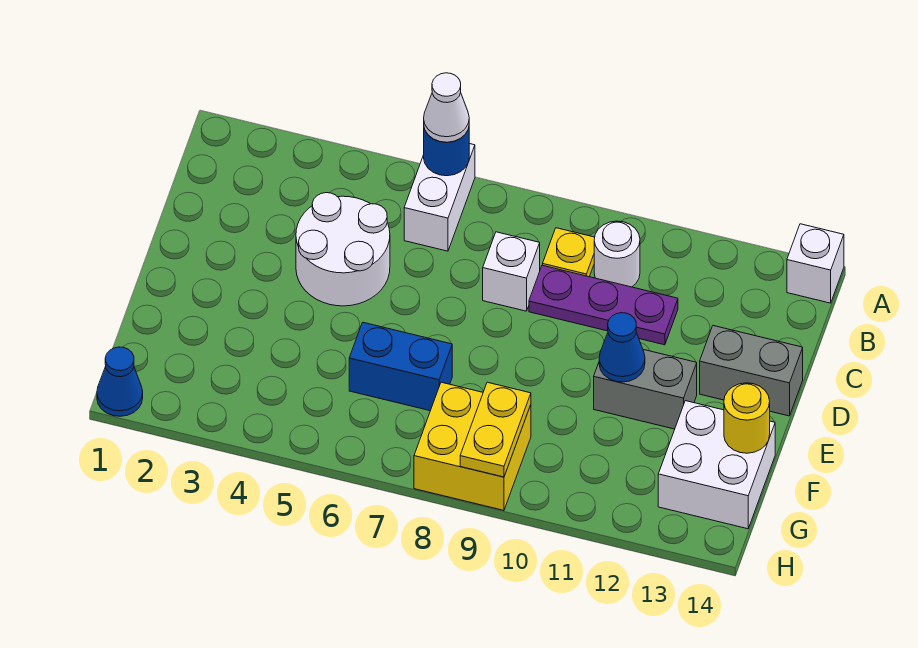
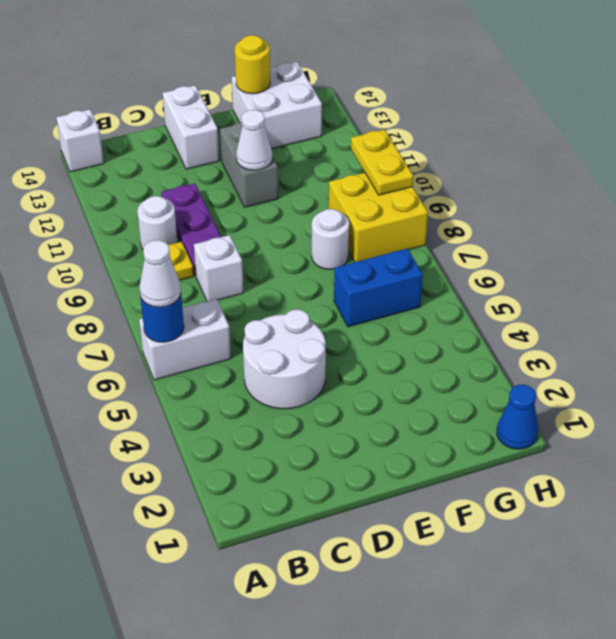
grey 1x2 brick [700,326,803,416] -> white 1x2 brick [163,85,219,169]
blue 1x1 cone [599,313,645,382] -> white 1x1 cone [236,110,272,170]
blue 1x2 brick [349,322,452,411] -> blue 1x2 brick turned to [334,248,423,327]
none -> white 1x1 round brick [312,209,349,269]
yellow 1x2 plate [460,382,531,477] -> yellow 1x2 plate turned to [351,129,413,195]

